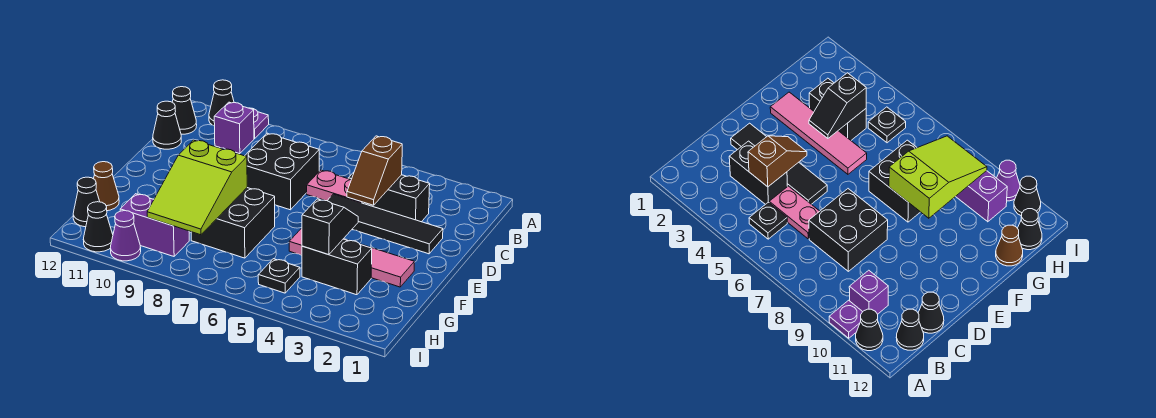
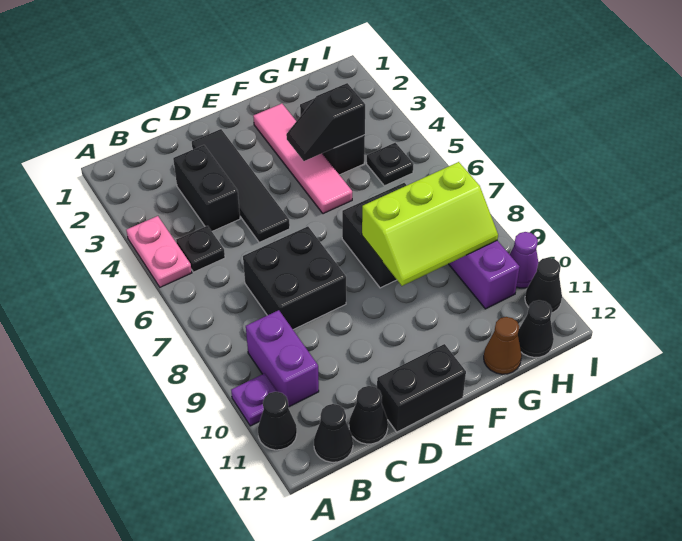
purple 1x1 brick [214,102,254,154] -> purple 1x2 brick [246,310,319,407]
brown 1x2 slope [347,136,402,205] -> none
pink 1x2 plate [307,170,361,203] -> pink 1x2 plate moved to [126,216,192,287]
none -> black 1x2 brick [377,344,466,432]
lime 2x3 slope [147,140,247,235] -> lime 2x3 slope turned to [362,162,498,286]

